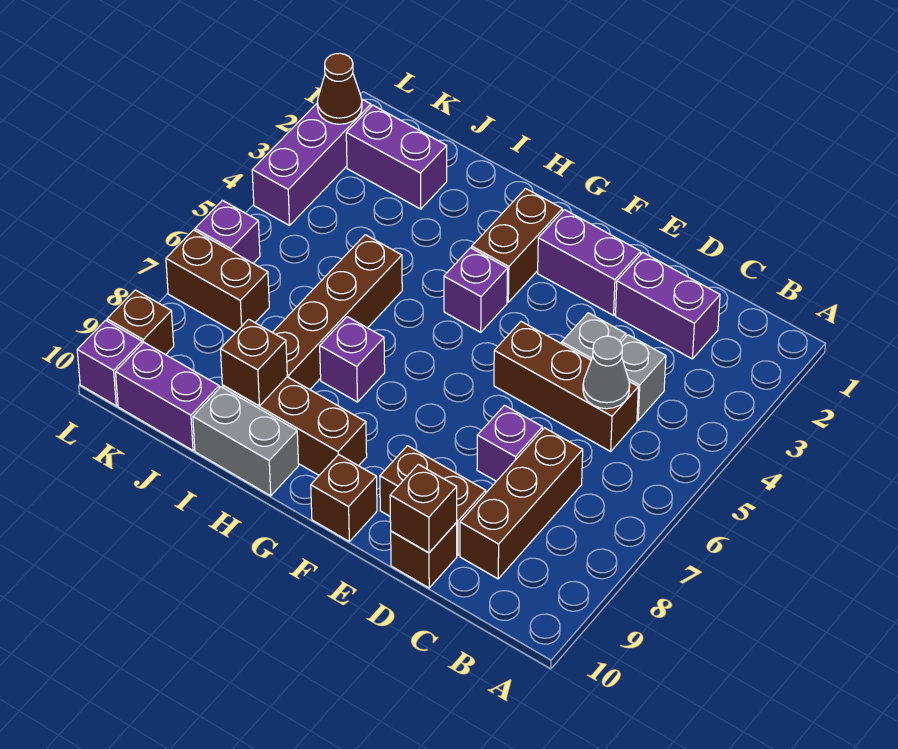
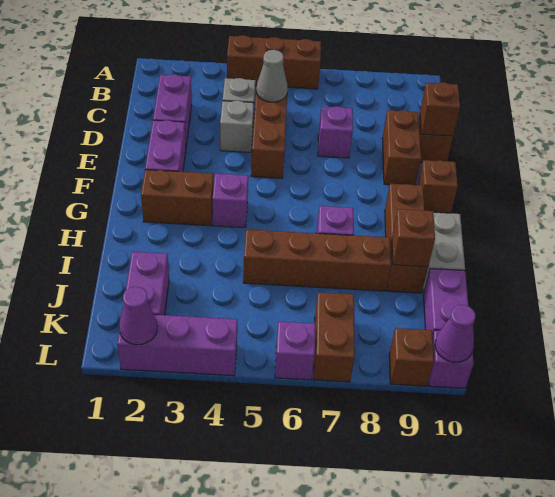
brown 1x3 brick [460,428,583,579] -> brown 1x3 brick moved to [227,35,321,89]
brown 1x1 cone [317,53,362,124] -> purple 1x1 cone [119,287,157,345]
none -> purple 1x1 cone [435,305,476,362]

